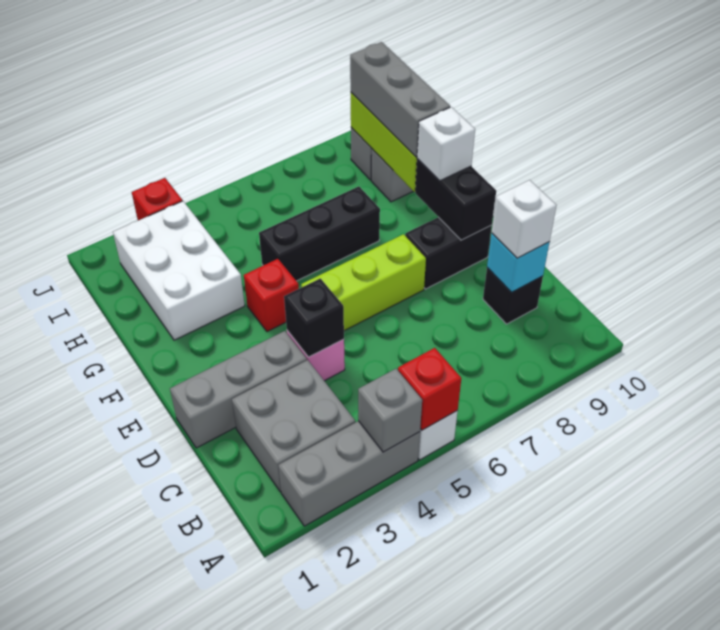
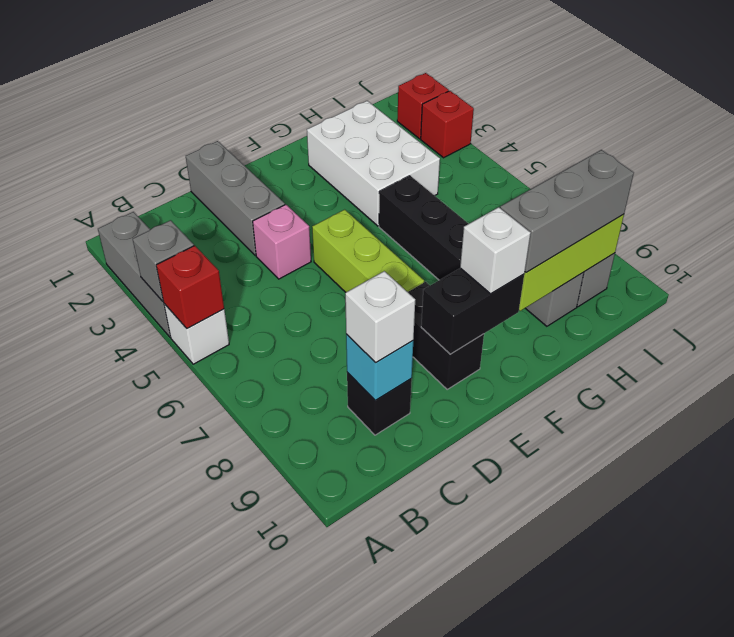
grey 2x2 brick [232,360,355,492] -> none
black 1x1 brick [284,278,344,357] -> none
red 1x1 brick [244,259,299,332] -> red 1x1 brick moved to [397,73,449,139]
white 2x3 brick [113,201,245,340] -> white 2x3 brick turned to [307,101,440,226]

